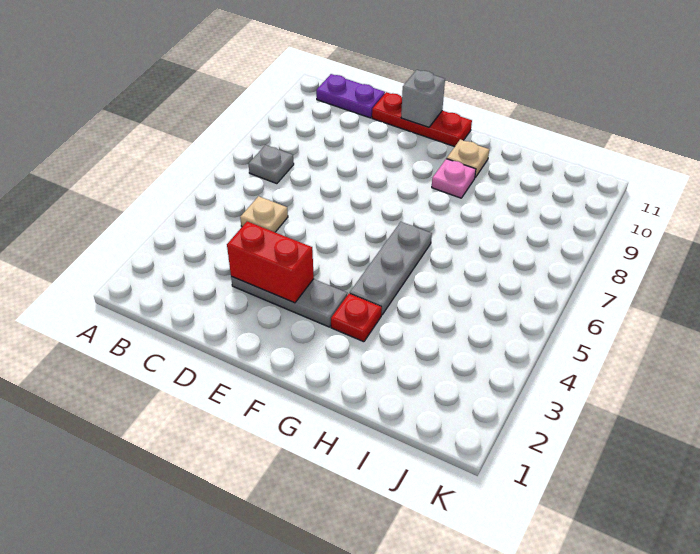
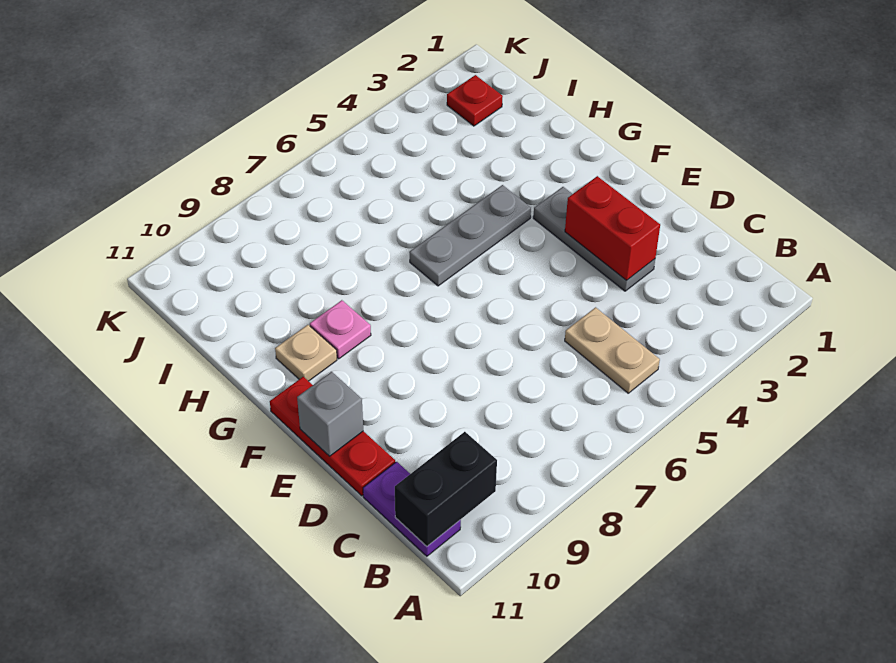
grey 1x1 plate [249,145,294,184] -> none
none -> black 1x2 brick [395,432,497,546]
tan 1x1 plate [240,196,288,232] -> tan 1x2 plate [565,307,660,393]
red 1x1 plate [331,293,382,342] -> red 1x1 plate moved to [447,75,503,126]

